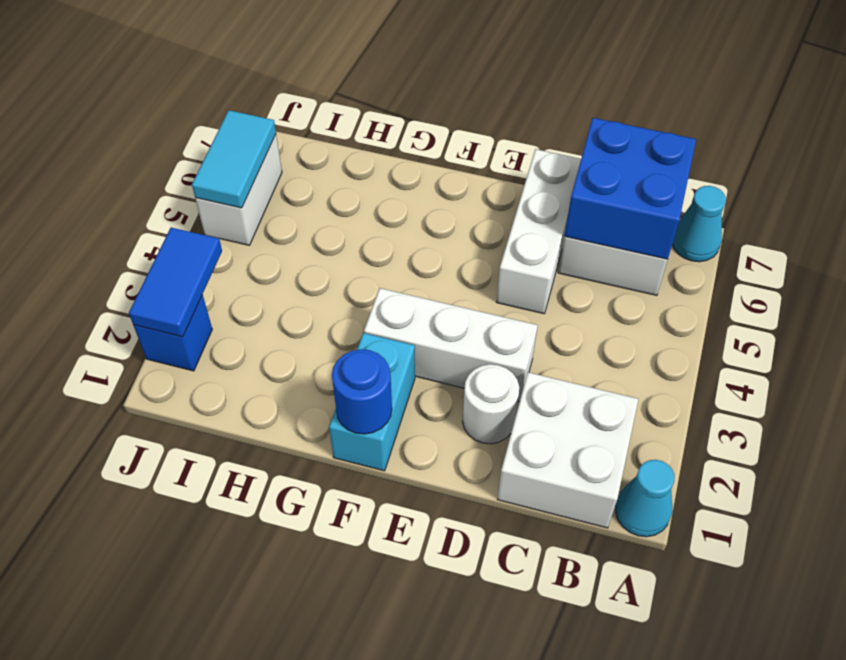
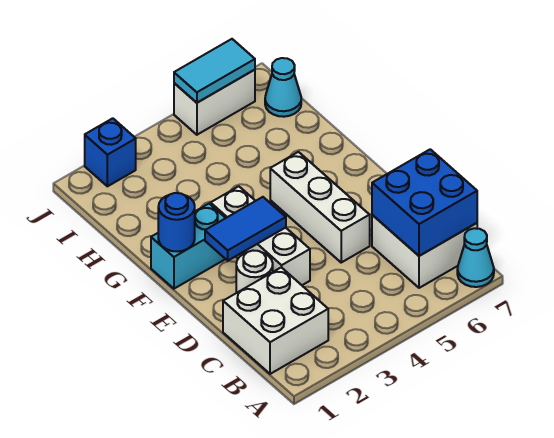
cyan 1x1 cone [616,460,674,537] -> cyan 1x1 cone moved to [265,58,301,117]
white 1x3 brick [497,149,581,314] -> white 1x3 brick turned to [270,152,370,262]
blue 1x2 tile [129,227,222,337] -> blue 1x2 tile moved to [205,197,286,261]

